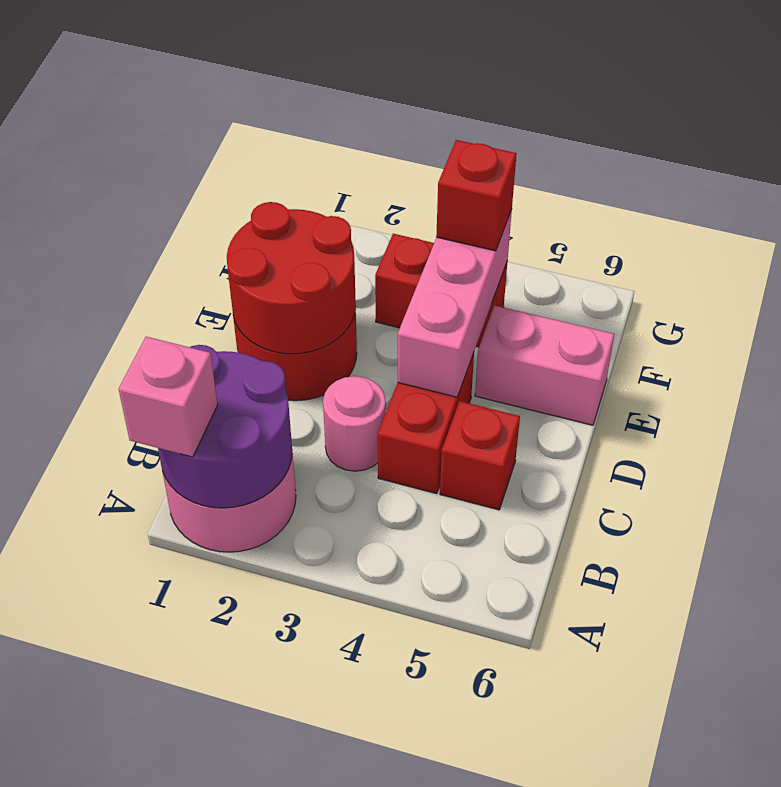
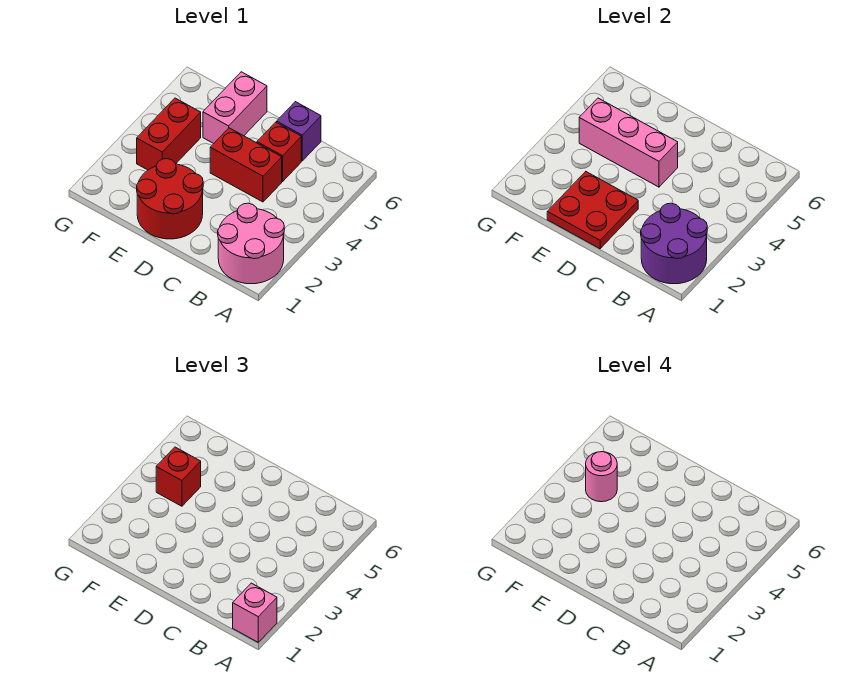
pink 1x1 round brick [323,376,386,471] -> pink 1x1 round brick moved to [586,452,617,502]
none -> purple 1x1 brick [277,102,321,161]
red 2x2 round brick [227,202,356,354] -> red 2x2 plate [547,172,638,249]

